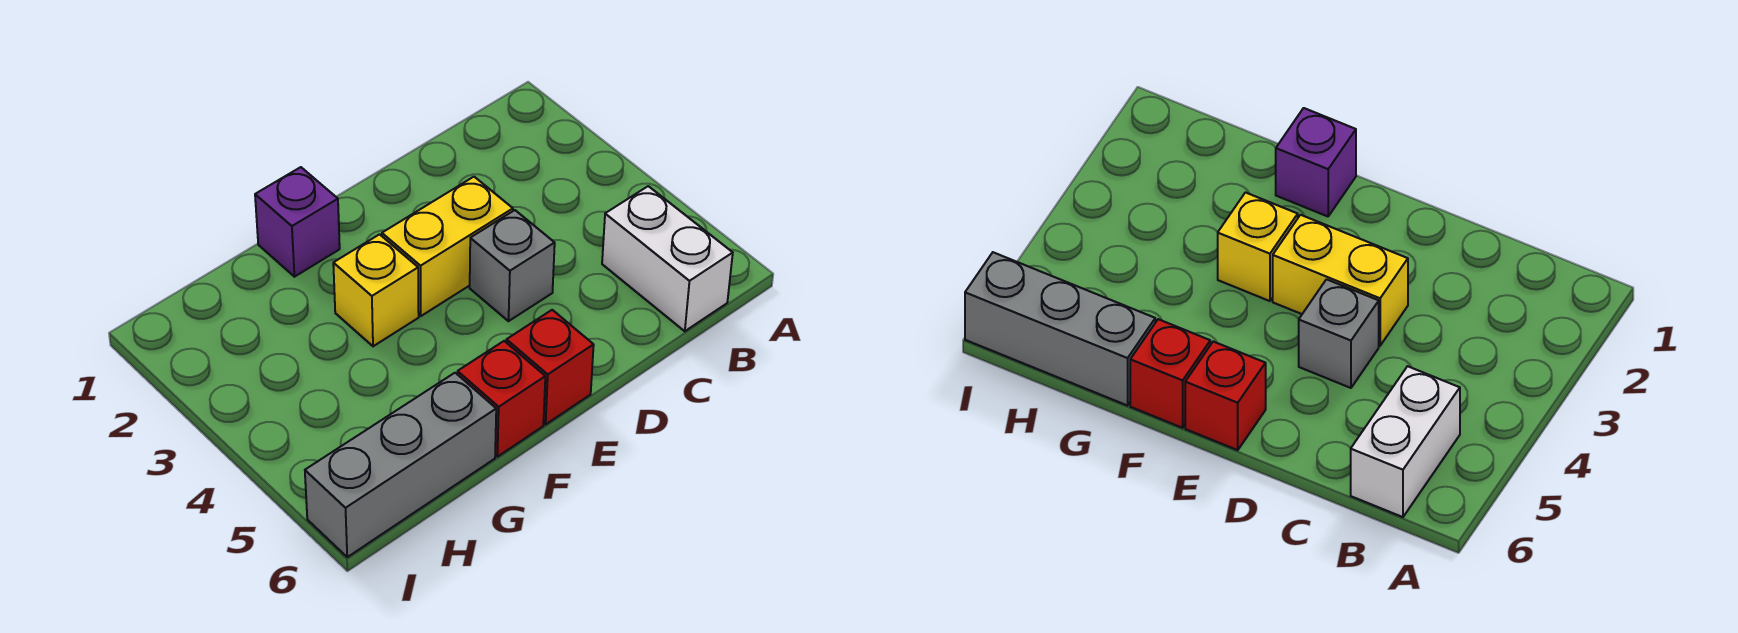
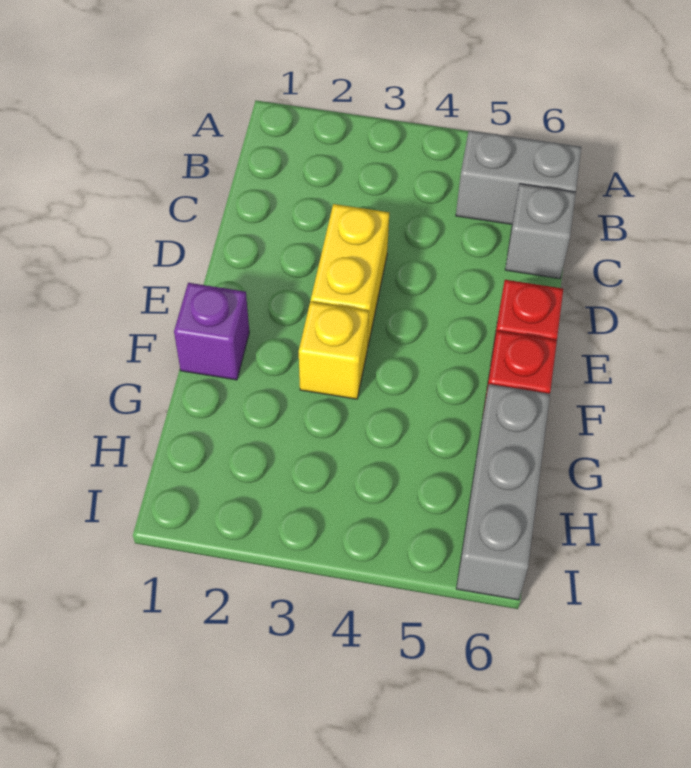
white 1x2 brick [602,186,733,331] -> grey 1x2 brick [456,131,581,224]
grey 1x1 brick [470,210,555,321] -> grey 1x1 brick moved to [505,184,576,279]

